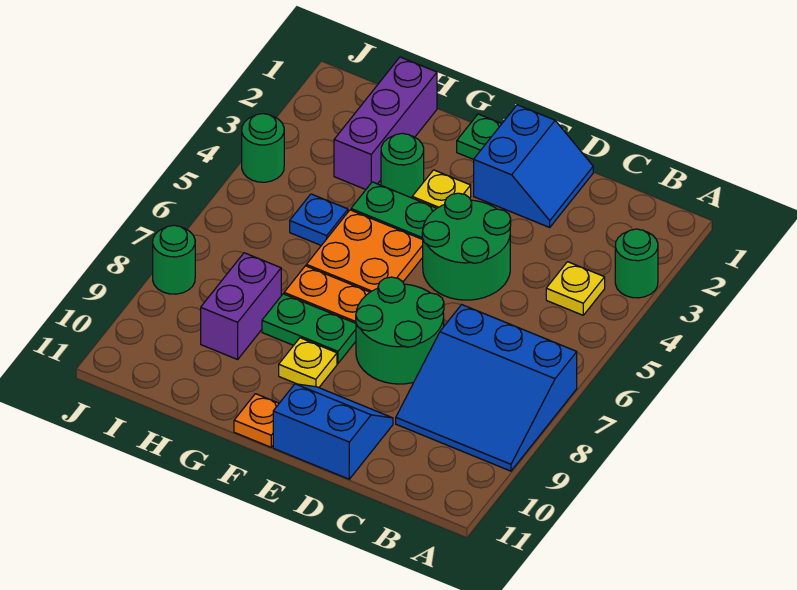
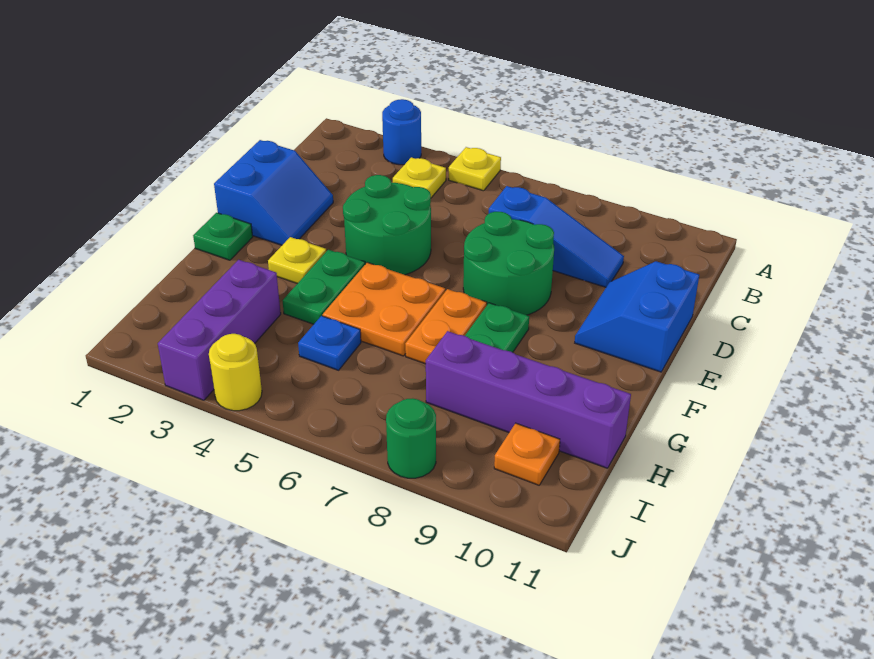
green 1x1 round brick [615,229,658,298] -> blue 1x1 round brick [382,99,421,165]
blue 3x3 slope [396,305,577,471] -> blue 1x3 slope [489,186,624,287]
blue 2x2 slope [474,105,593,227] -> blue 2x2 slope turned to [214,140,333,245]
yellow 1x1 plate [279,338,337,388] -> yellow 1x1 plate moved to [449,147,501,191]
orange 1x1 plate [234,394,279,447] -> orange 1x1 plate moved to [494,423,560,485]
green 1x1 round brick [381,133,424,198] -> none
purple 1x3 brick [334,57,437,190] -> purple 1x3 brick turned to [158,260,281,400]
purple 1x2 brick [201,253,281,359] -> purple 1x4 brick [426,331,631,468]
green 1x1 round brick [242,114,284,182] -> yellow 1x1 round brick [209,334,262,411]

